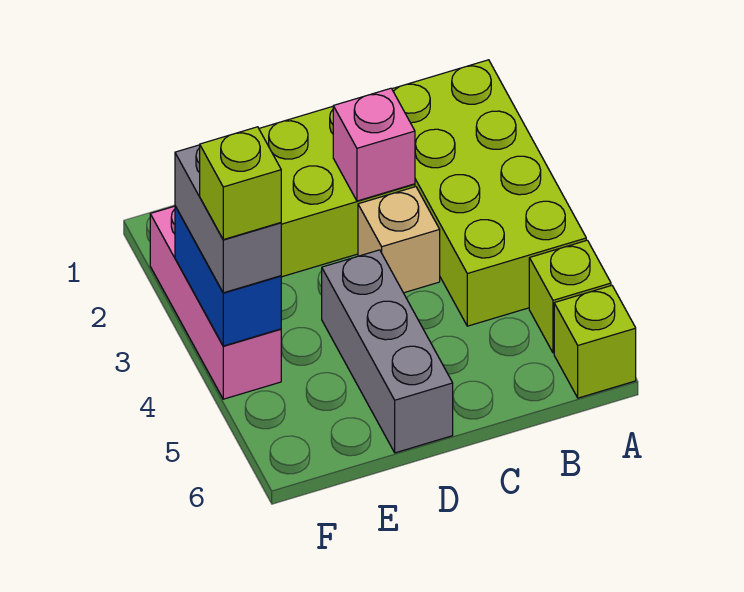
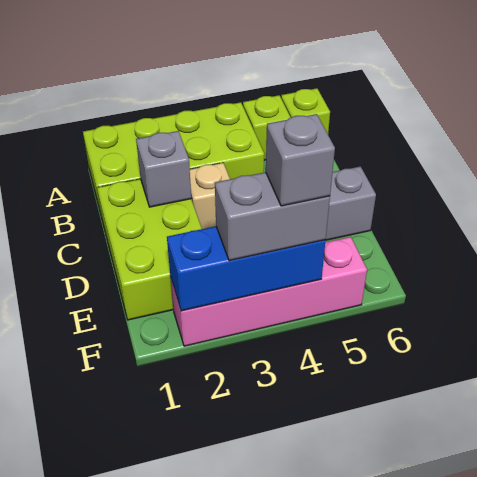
pink 1x1 brick [333,88,415,201] -> grey 1x1 brick [136,131,191,207]
pink 1x3 brick [150,206,281,399] -> pink 1x4 brick [171,237,367,346]
blue 1x2 brick [175,206,281,346] -> blue 1x3 brick [167,226,326,311]
lime 1x1 brick [200,127,281,240] -> grey 1x1 brick [266,114,335,206]

